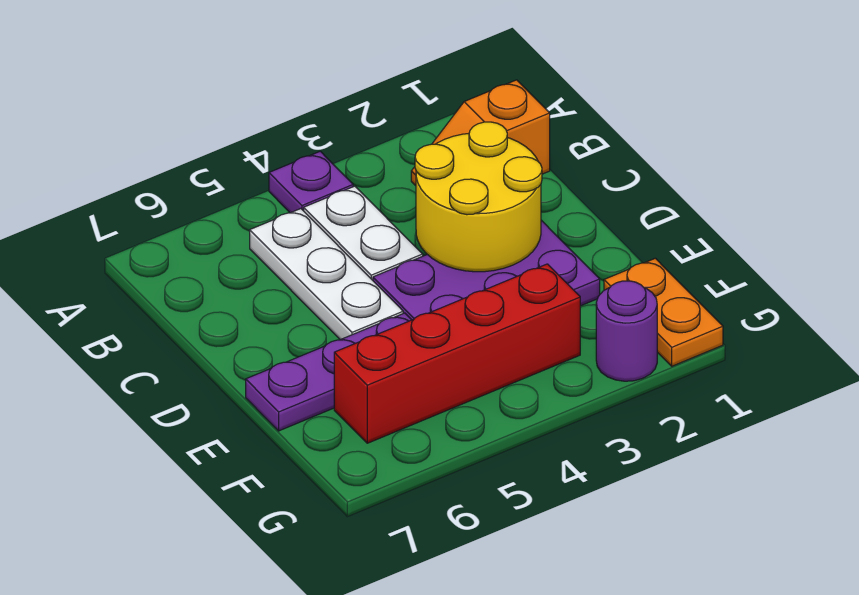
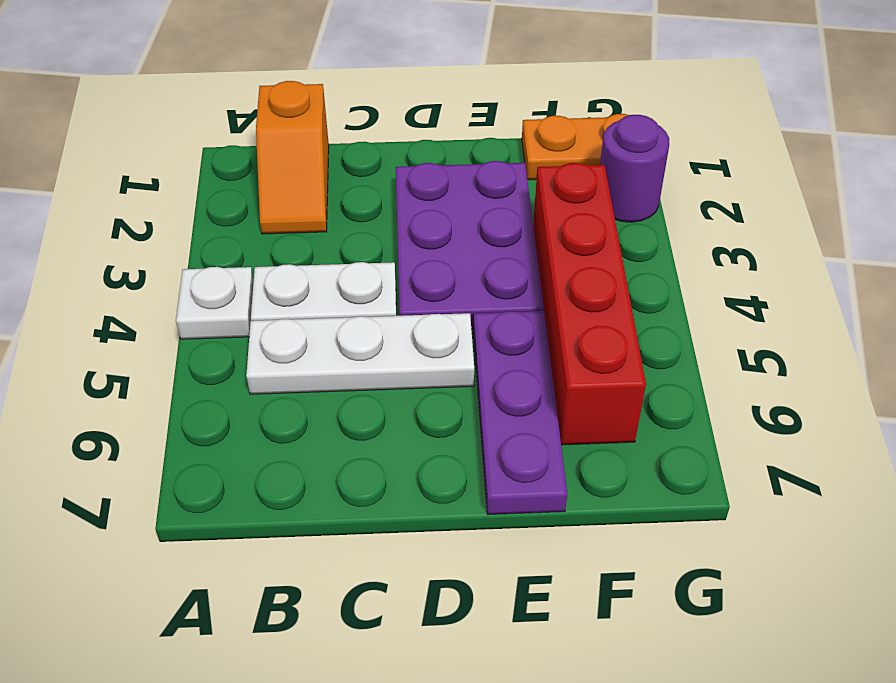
purple 1x1 plate [269,151,353,213] -> white 1x1 plate [176,267,254,339]
yellow 2x2 round brick [415,122,542,272] -> none

